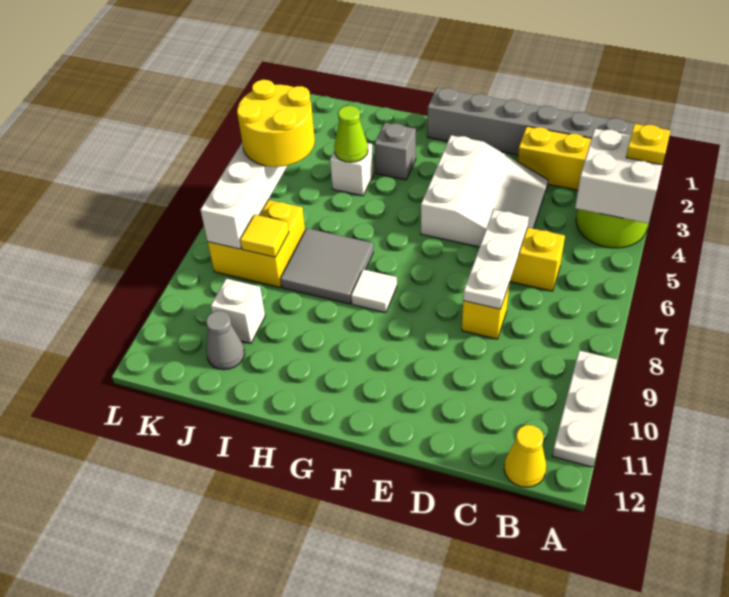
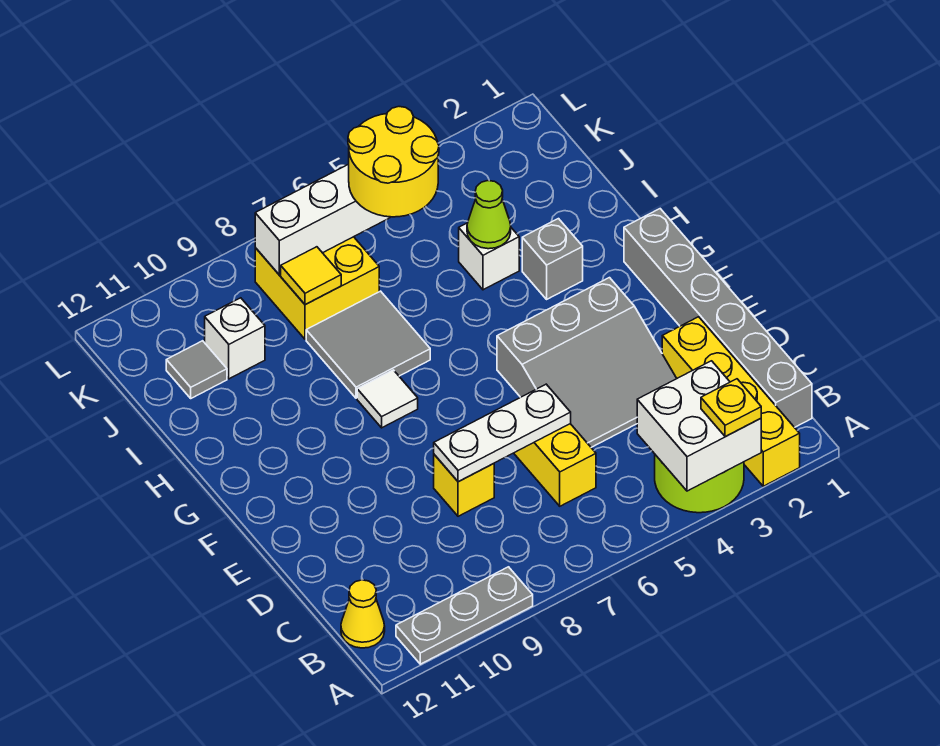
white 1x3 plate [552,350,617,467] -> grey 1x3 plate [396,567,533,664]
white 3x3 slope [421,135,548,247] -> grey 3x3 slope [497,278,677,447]
grey 1x1 cone [206,311,245,370] -> grey 1x1 tile [166,341,227,398]

